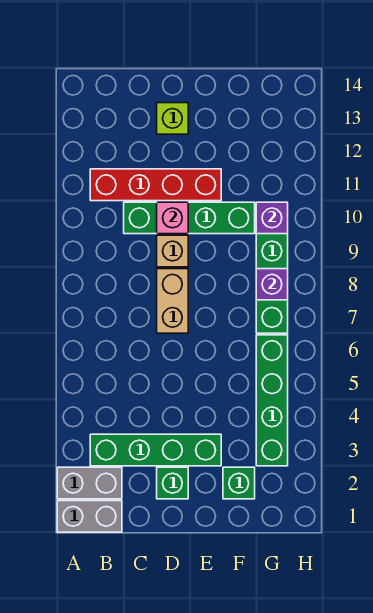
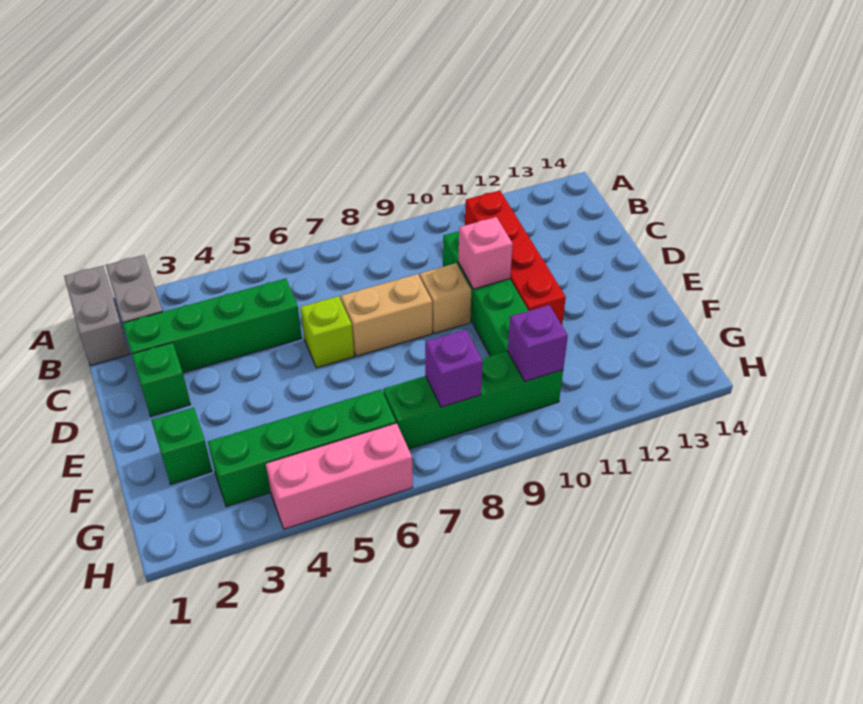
green 1x4 brick [90,434,221,466] -> green 1x4 brick turned to [123,279,302,373]
lime 1x1 brick [157,103,188,134] -> lime 1x1 brick moved to [300,296,354,368]
none -> pink 1x3 brick [266,423,413,529]

